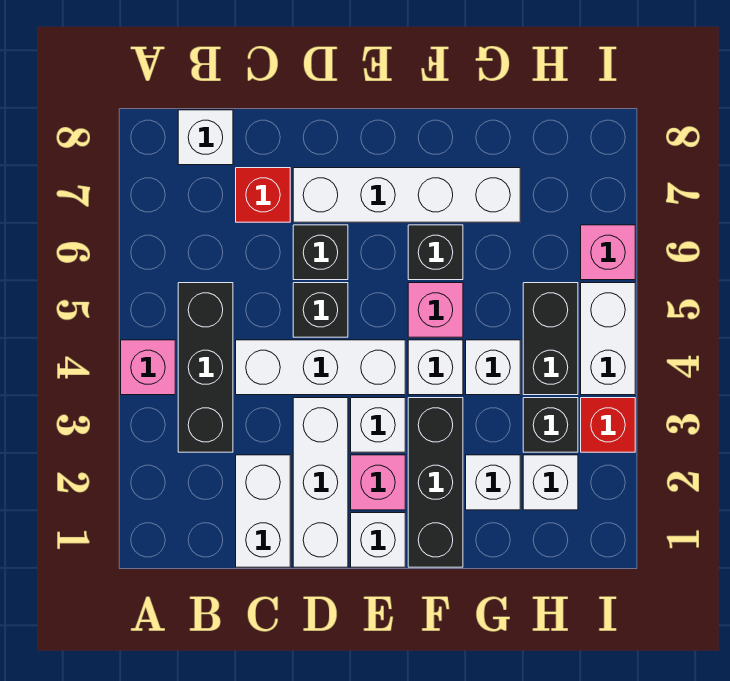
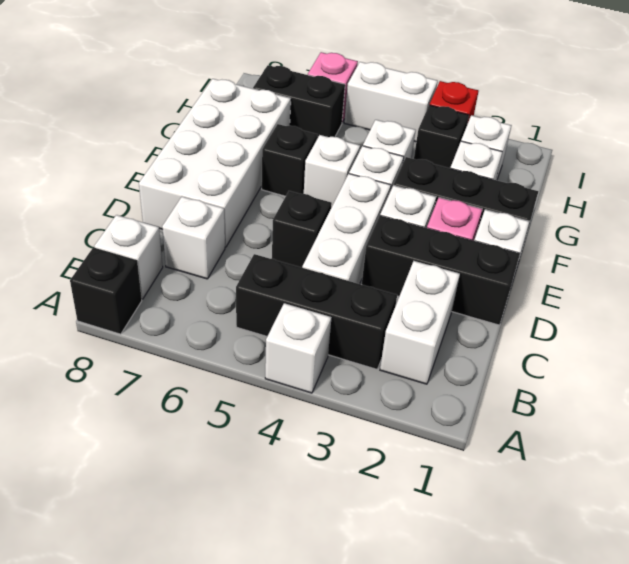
pink 1x1 brick [121,340,175,395] -> white 1x1 brick [265,303,332,393]
white 1x2 brick [236,455,290,567] -> white 1x2 brick turned to [380,261,460,384]
red 1x1 brick [236,168,290,222] -> white 1x1 brick [162,197,225,279]
white 1x3 brick [293,398,348,567] -> black 1x3 brick [362,216,520,325]
black 1x1 brick [293,225,348,280] -> black 1x1 brick moved to [70,247,142,334]
white 1x4 brick [293,168,520,222] -> white 2x4 brick [139,79,291,247]
pink 1x1 brick [408,283,463,337] -> white 1x1 brick [304,135,360,207]
black 1x2 brick [523,283,578,395] -> black 1x2 brick moved to [253,65,345,138]

